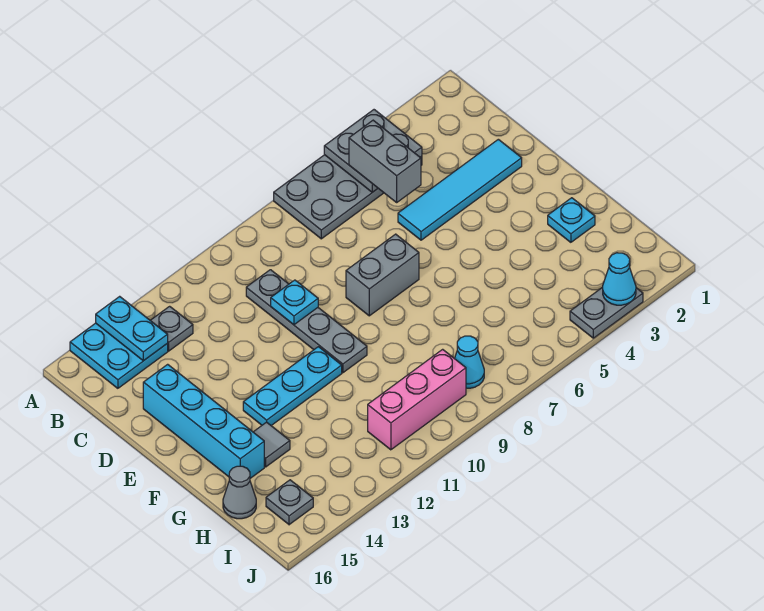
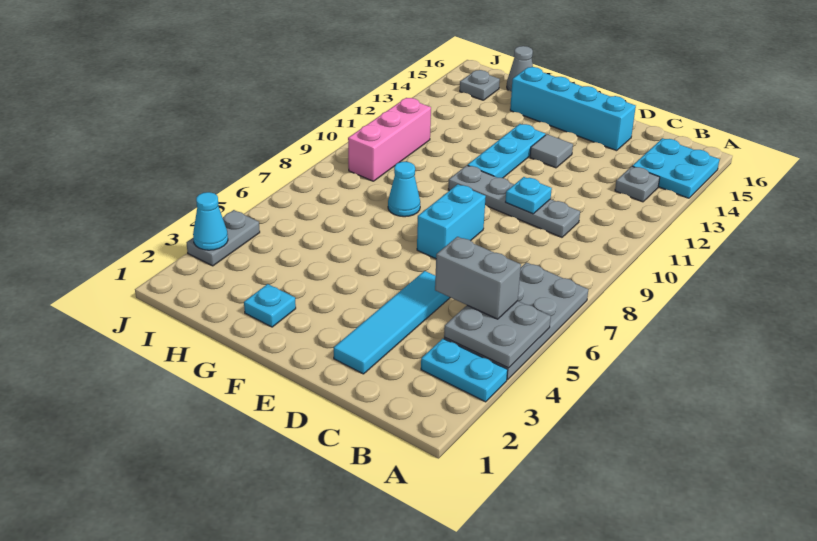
cyan 1x2 plate [96,296,168,361] -> cyan 1x2 plate moved to [421,339,508,402]
grey 1x2 brick [346,234,419,316] -> cyan 1x2 brick [417,184,486,259]
grey 1x1 tile [254,422,290,467] -> grey 1x1 tile moved to [530,134,573,168]
cyan 1x1 cone [455,336,484,388] -> cyan 1x1 cone moved to [388,162,420,217]

